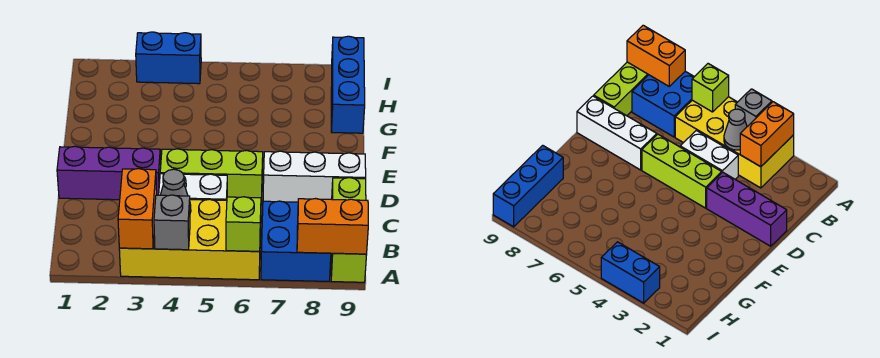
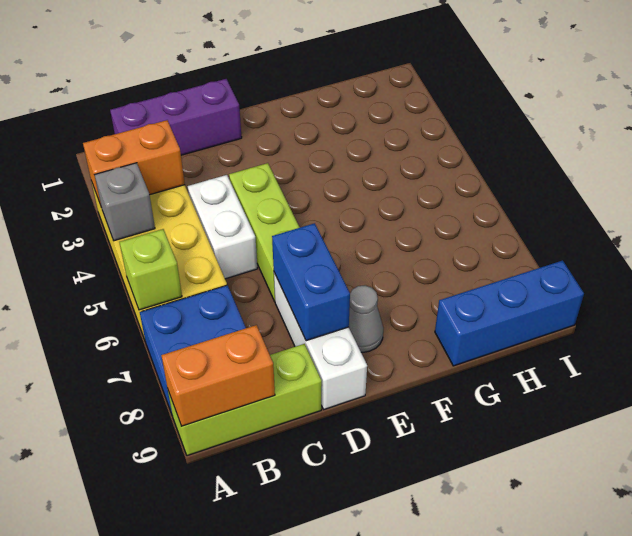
orange 1x2 brick [297,199,368,254] -> orange 1x2 brick turned to [161,325,275,426]
grey 1x1 cone [161,169,191,213] -> grey 1x1 cone moved to [349,285,384,352]
purple 1x3 brick [57,146,161,200] -> purple 1x3 brick turned to [110,79,242,155]
blue 1x2 brick [136,32,201,84] -> blue 1x2 brick moved to [272,223,350,341]

